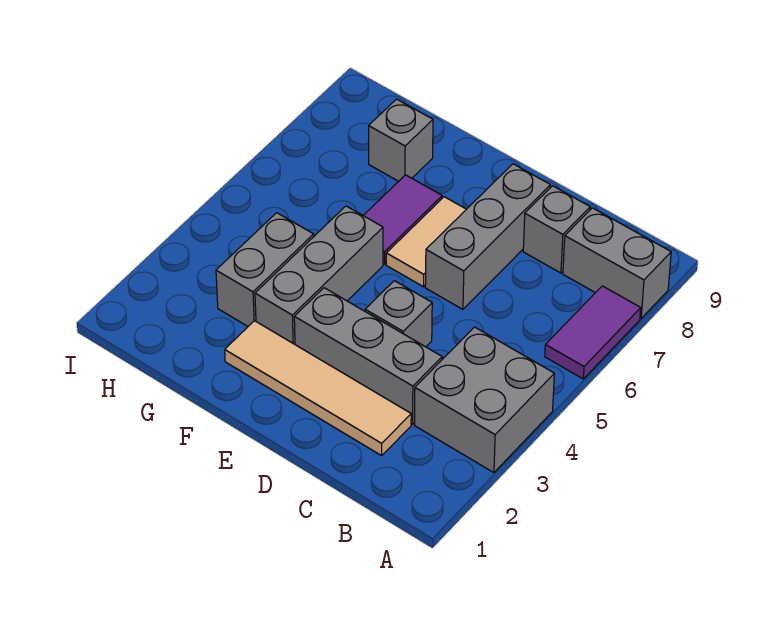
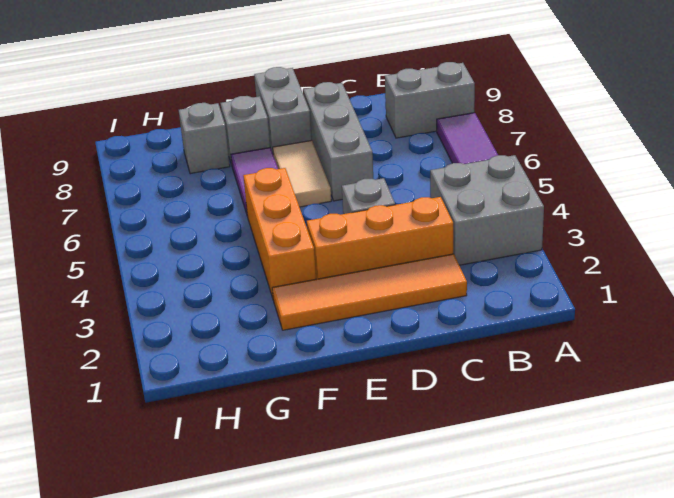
tan 1x4 tile [225,321,411,456] -> orange 1x4 tile [272,254,467,330]
grey 1x3 brick [294,288,442,424] -> orange 1x3 brick [307,197,453,279]
grey 1x1 brick [523,186,590,273] -> grey 1x1 brick moved to [220,96,270,165]
grey 1x3 brick [255,206,383,344] -> orange 1x3 brick [243,168,316,298]
grey 1x2 brick [216,213,314,326] -> grey 1x2 brick moved to [254,67,312,152]

